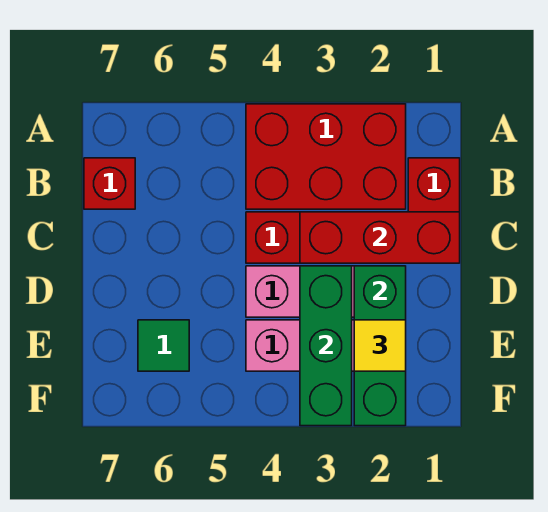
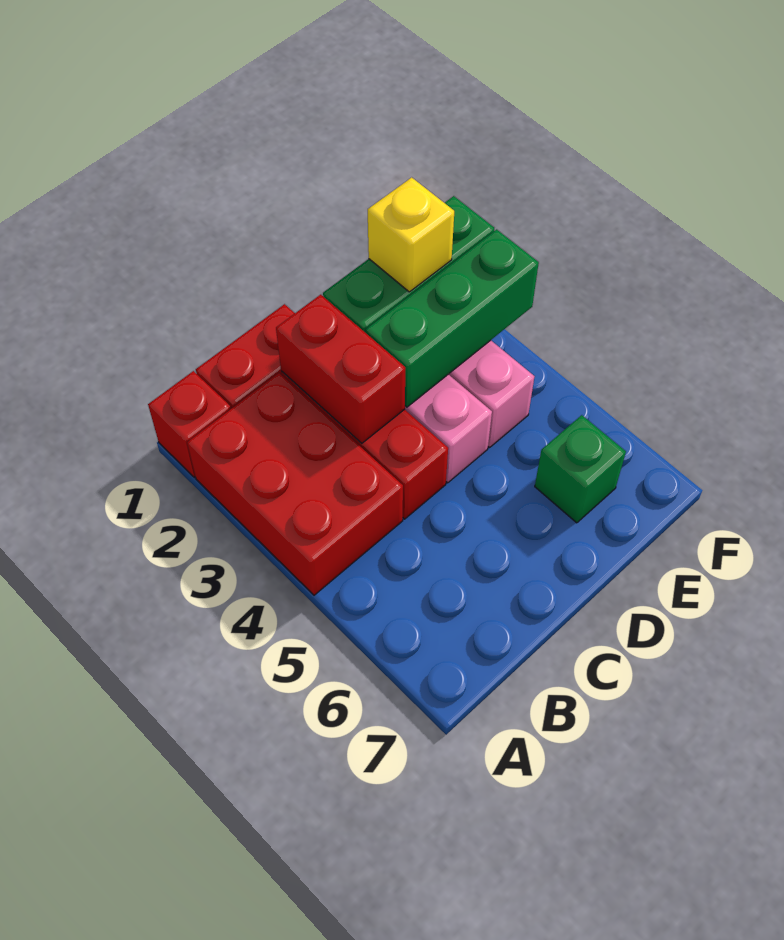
red 1x1 brick [84,158,135,209] -> red 1x1 brick moved to [148,371,231,477]
red 1x3 brick [300,212,460,263] -> red 1x2 brick [276,295,405,443]
yellow 1x1 tile [354,320,406,371] -> yellow 1x1 brick [368,177,454,292]
green 1x1 tile [138,320,189,371] -> green 1x1 brick [535,415,626,523]

